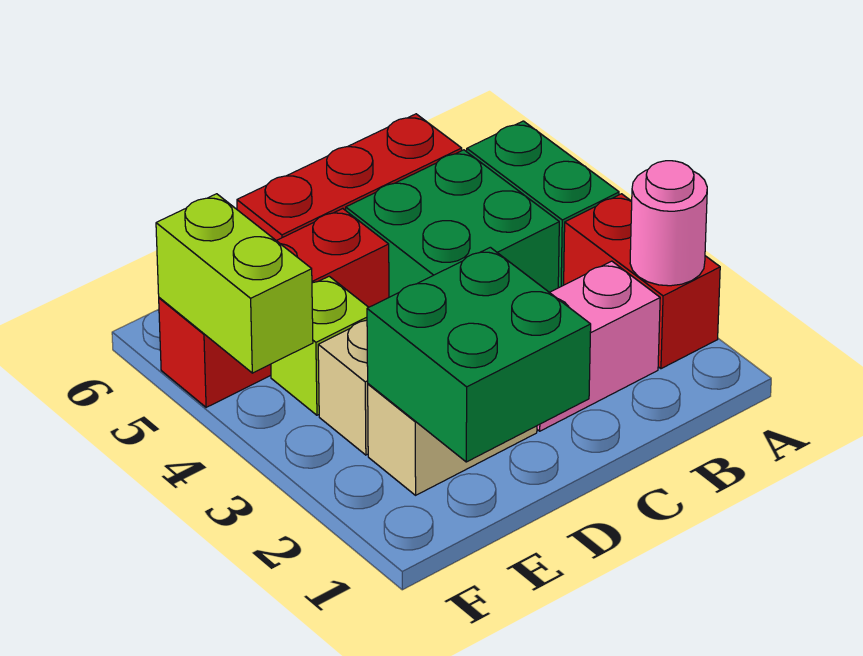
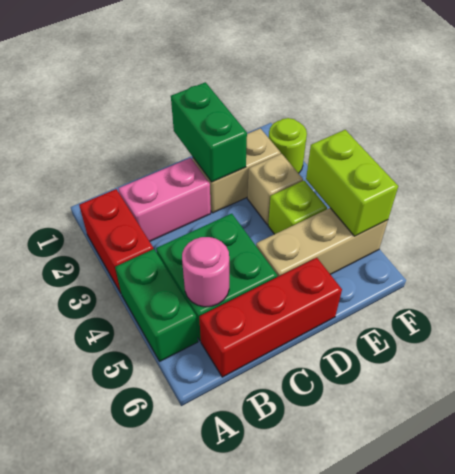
pink 1x1 round brick [630,161,707,286] -> pink 1x1 round brick moved to [182,237,229,307]
green 2x2 brick [367,247,591,462] -> green 1x2 brick [171,82,247,182]
red 1x3 brick [159,209,389,407] -> tan 1x3 brick [256,208,388,277]
none -> lime 1x1 round brick [269,118,307,173]

